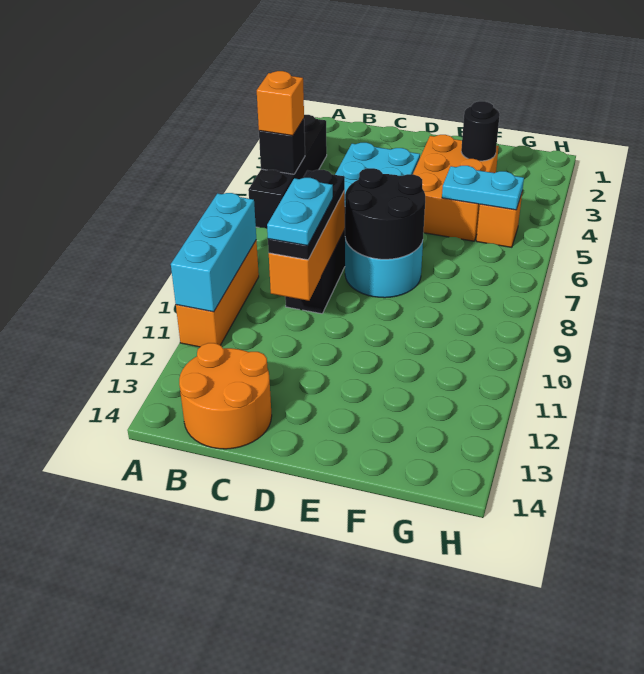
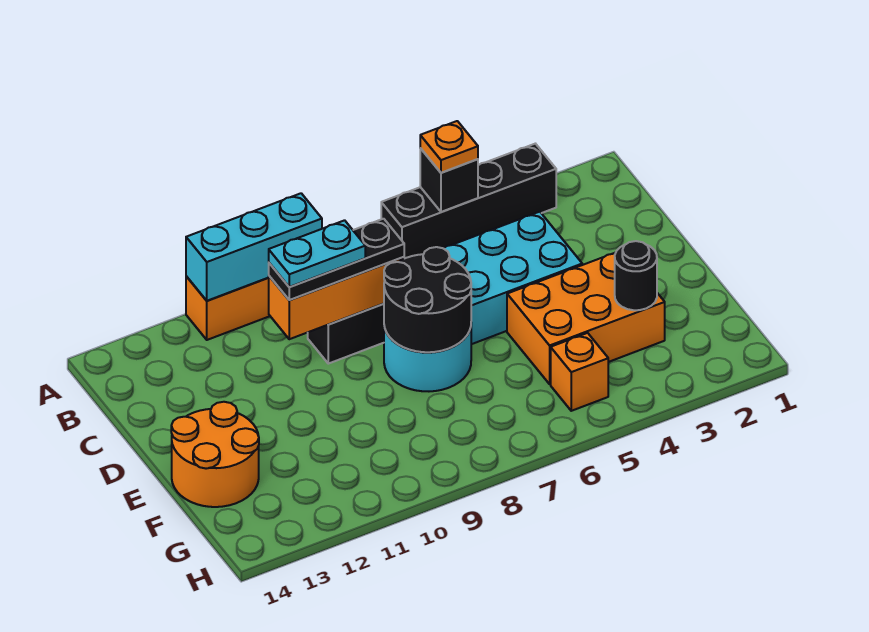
orange 1x1 brick [257,71,304,136] -> orange 1x1 plate [420,121,478,173]
orange 2x2 round brick [179,343,272,449] -> orange 2x2 round brick moved to [171,402,259,507]
cyan 1x2 plate [442,166,524,210] -> none

